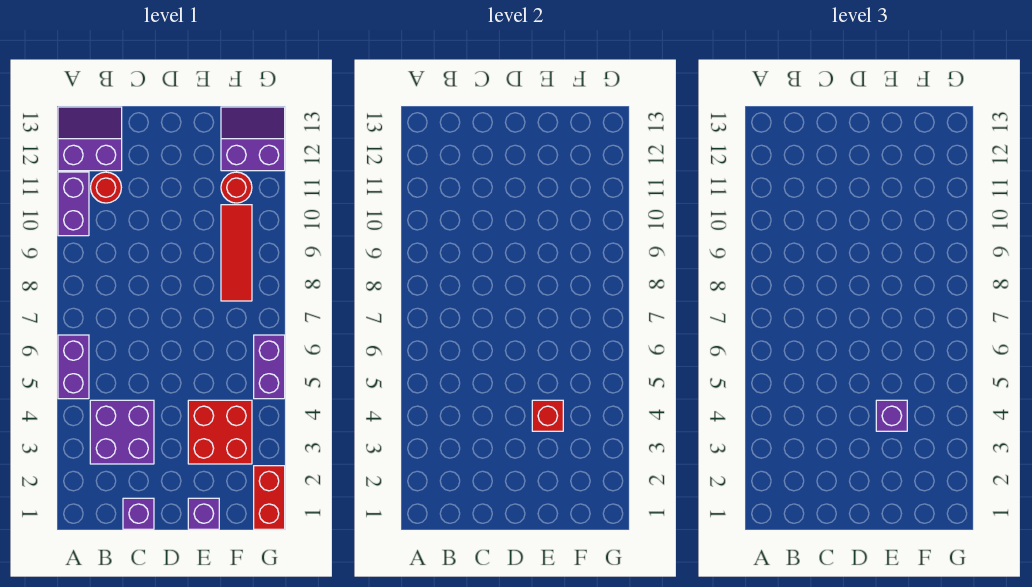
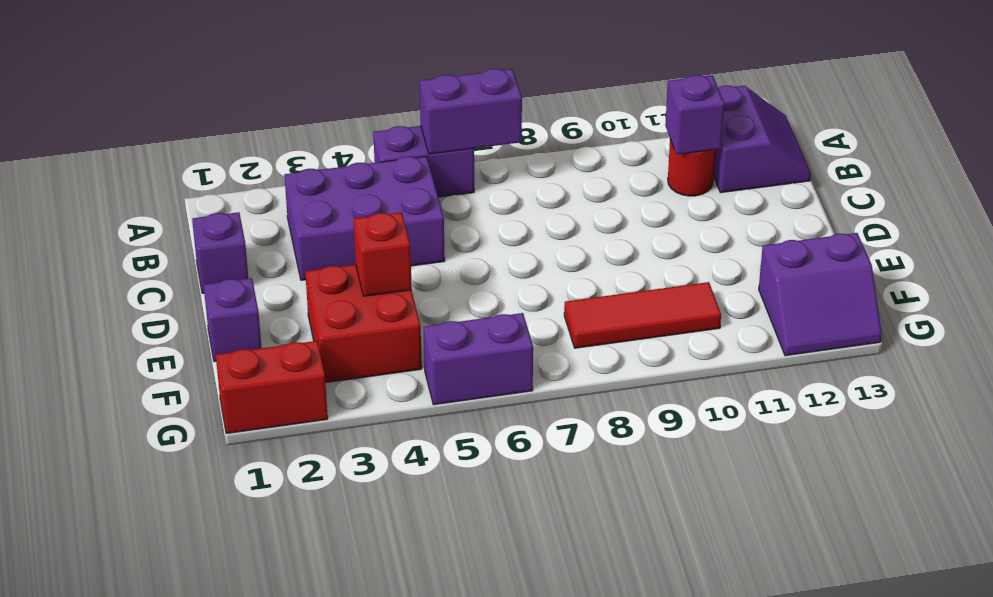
purple 1x2 brick [58,172,89,236] -> purple 1x2 brick moved to [420,69,522,154]
purple 2x2 brick [90,400,154,464] -> purple 2x3 brick [284,156,445,280]
purple 1x1 brick [876,400,907,431] -> purple 1x1 brick moved to [665,75,725,154]
red 1x1 round brick [221,172,252,203] -> none
purple 2x2 slope [221,107,285,171] -> purple 2x2 slope turned to [759,233,882,356]

